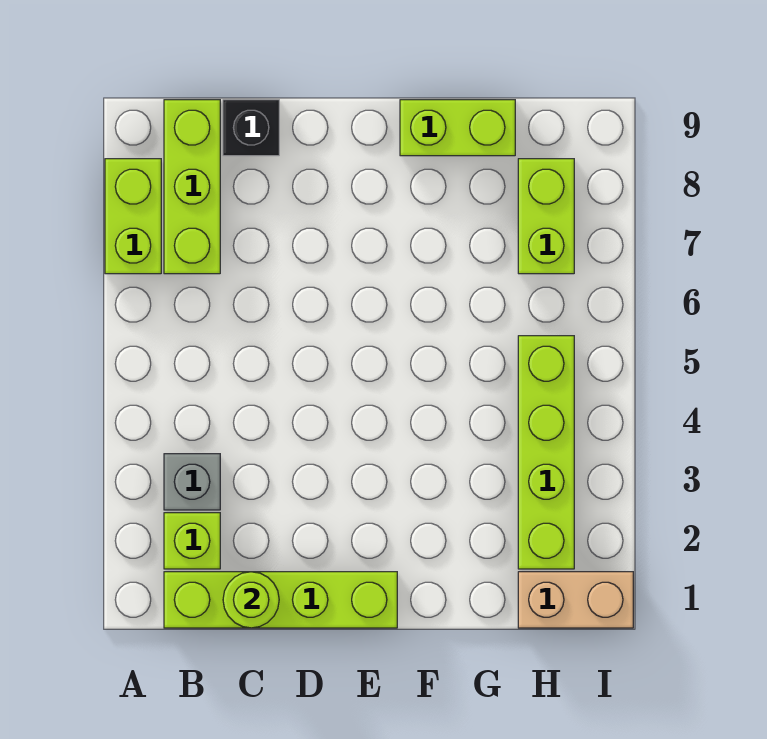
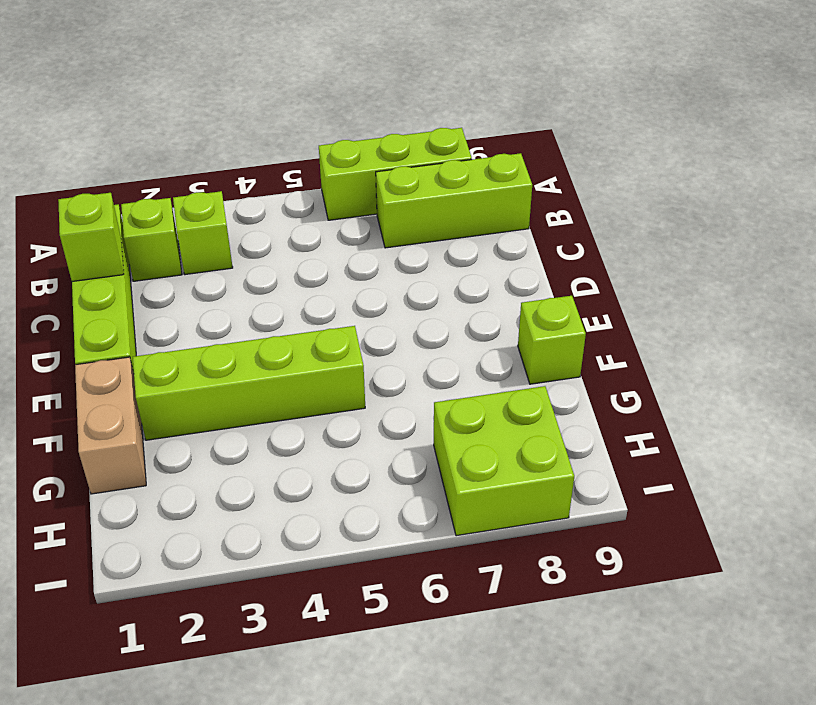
lime 1x2 brick [105,159,161,274] -> lime 1x3 brick [319,128,472,220]
grey 1x1 brick [164,454,220,510] -> lime 1x1 brick [173,191,233,275]
lime 1x1 round brick [223,572,279,628] -> lime 1x1 brick [58,193,124,281]
black 1x1 brick [223,100,279,156] -> none
lime 1x2 brick [400,100,515,156] -> lime 1x1 brick [518,296,586,384]
tan 1x2 brick [518,572,633,628] -> tan 1x2 brick moved to [75,357,146,494]
lime 1x4 brick [518,336,574,569] -> lime 1x4 brick moved to [133,326,365,440]
lime 1x2 brick [518,159,574,274] -> lime 2x2 brick [434,386,574,536]

